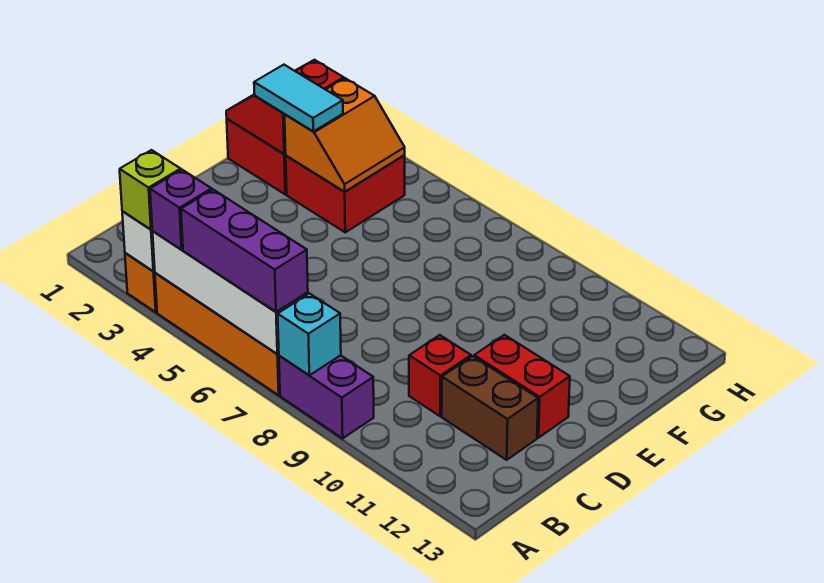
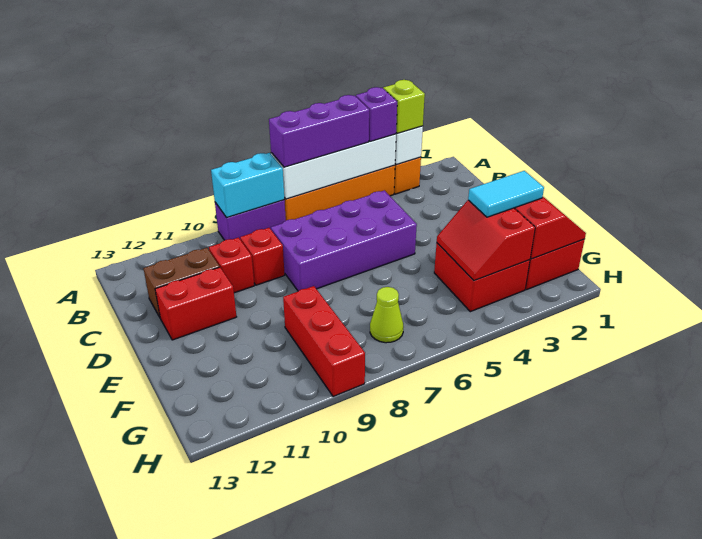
cyan 1x1 brick [278,294,341,375] -> cyan 1x2 brick [211,153,284,218]
none -> purple 2x4 brick [271,191,417,291]
none -> red 1x1 brick [240,228,285,285]
orange 2x2 slope [285,78,405,192] -> red 2x2 slope [437,200,535,281]
none -> red 1x3 brick [283,286,365,397]
none -> lime 1x1 cone [370,287,403,343]

